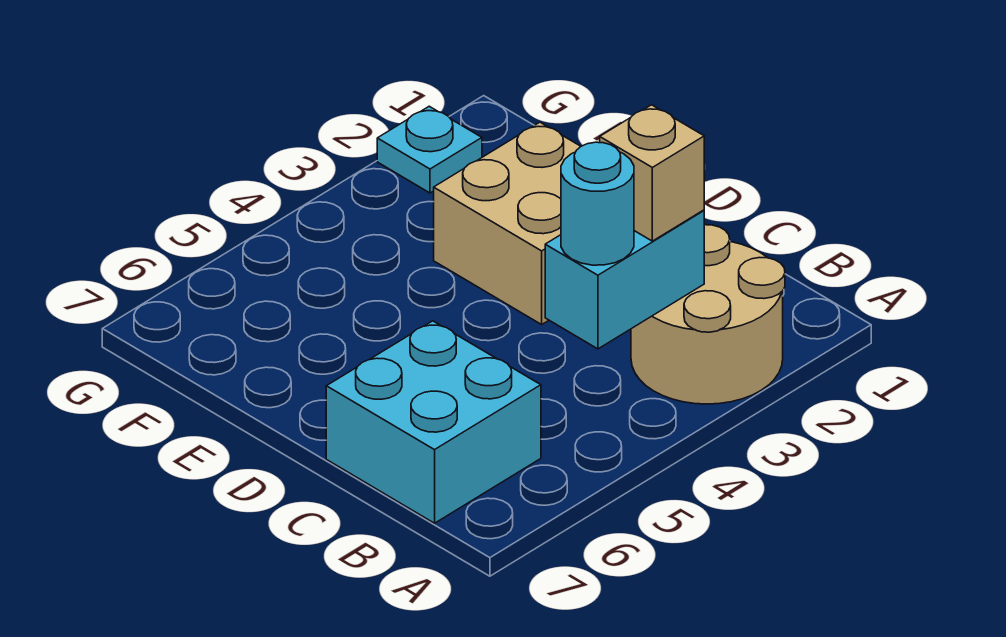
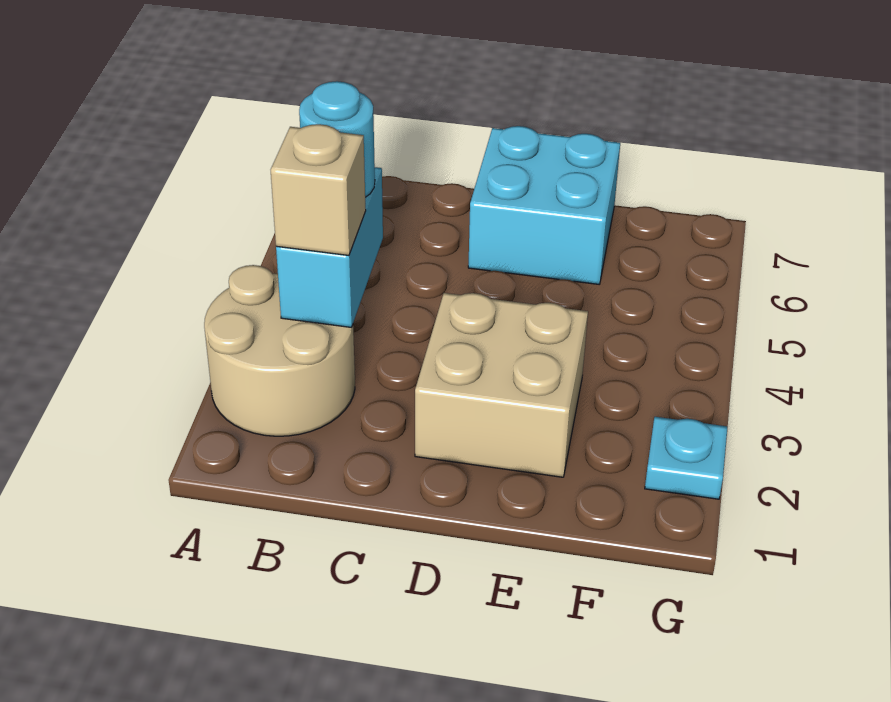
cyan 2x2 brick [326,321,541,523] -> cyan 2x2 brick moved to [468,126,620,284]

